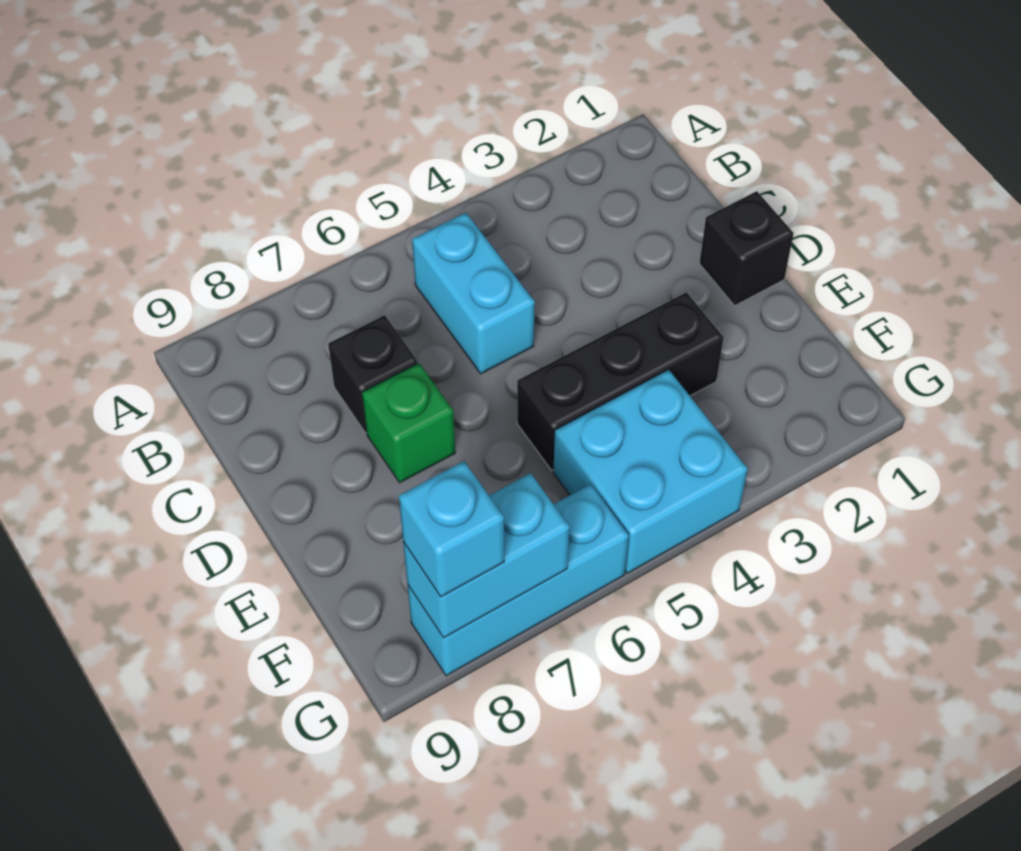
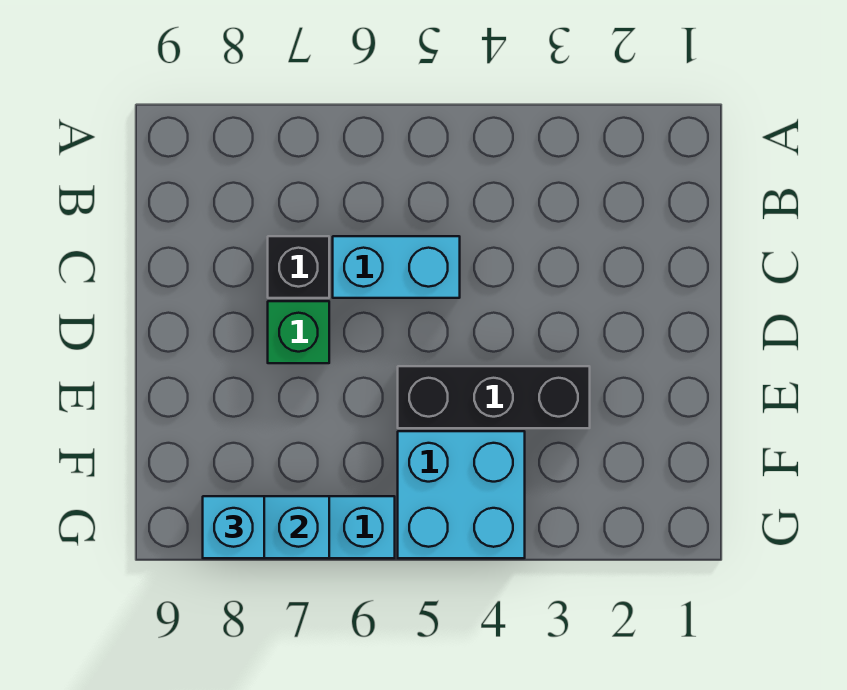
cyan 1x2 brick [412,213,535,374] -> cyan 1x2 brick turned to [333,236,460,298]
black 1x1 brick [699,191,794,305] -> none

